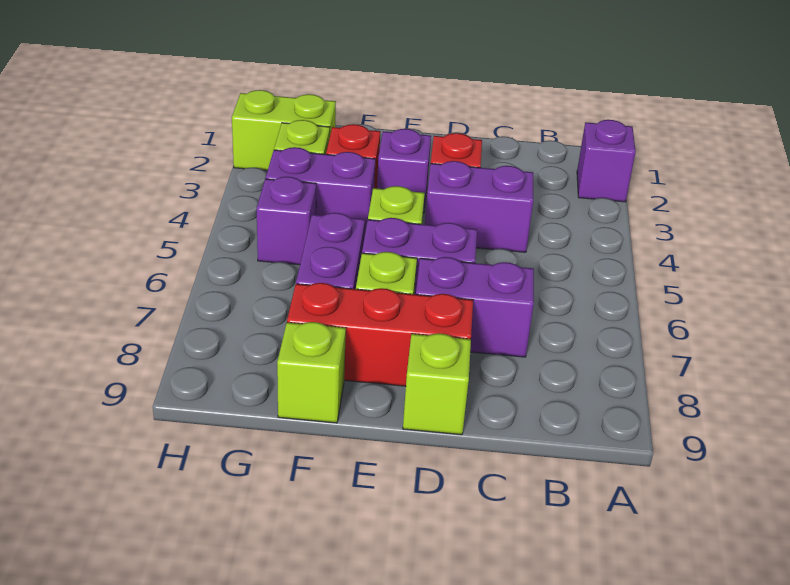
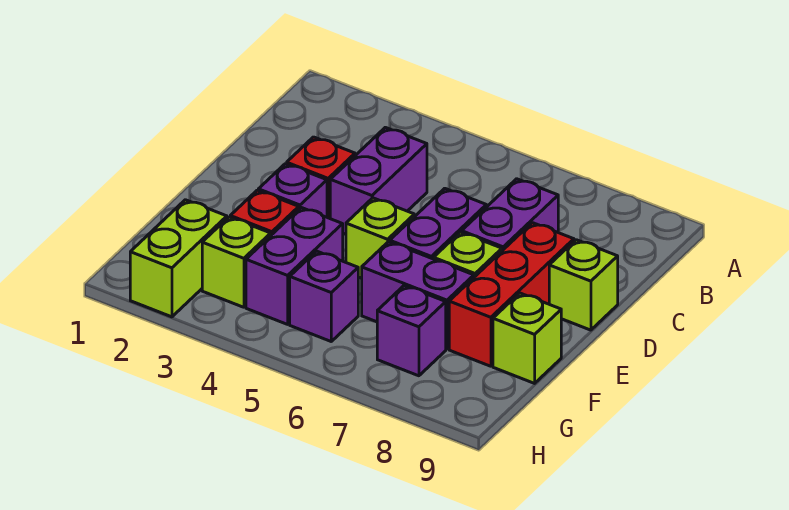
purple 1x1 brick [577,120,636,202] -> purple 1x1 brick moved to [377,285,446,376]

